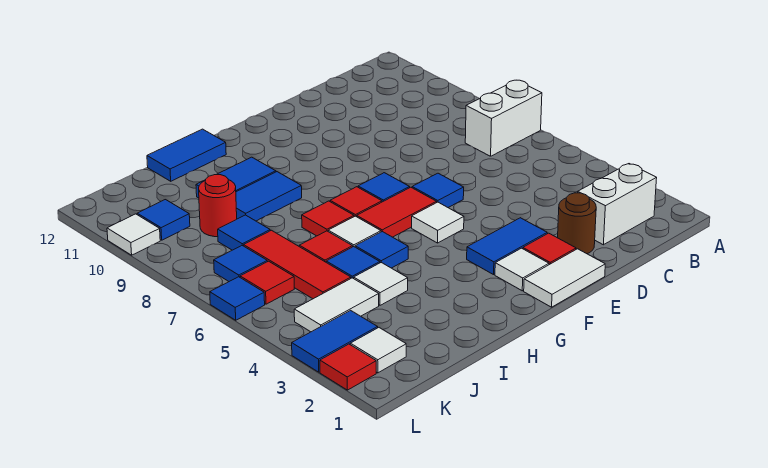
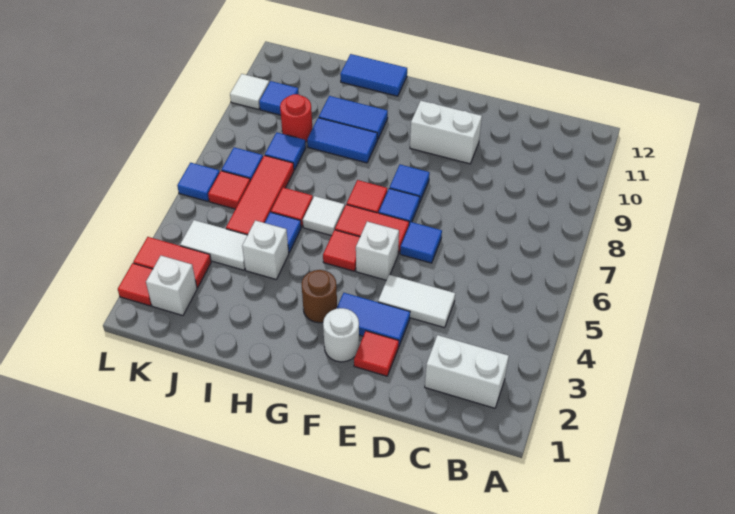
white 1x2 brick [465,80,542,156] -> white 1x2 brick moved to [410,101,482,164]
brown 1x1 round brick [558,193,596,254] -> brown 1x1 round brick moved to [301,270,337,323]
white 1x2 tile [524,249,605,307] -> white 1x2 tile moved to [378,275,455,328]
white 1x1 tile [495,248,549,291] -> white 1x1 round brick [323,308,359,362]
white 1x1 tile [412,202,464,243] -> white 1x1 brick [356,222,399,280]
blue 1x1 tile [355,232,408,268] -> blue 1x1 tile moved to [390,165,430,203]
red 1x1 tile [302,201,354,236] -> red 1x1 tile moved to [323,230,360,271]
white 1x1 tile [354,263,408,305] -> white 1x1 brick [242,220,289,279]
white 1x1 tile [350,328,406,373] -> white 1x1 brick [146,256,197,316]
blue 1x2 tile [292,310,378,372] -> red 1x2 tile [133,237,211,288]

